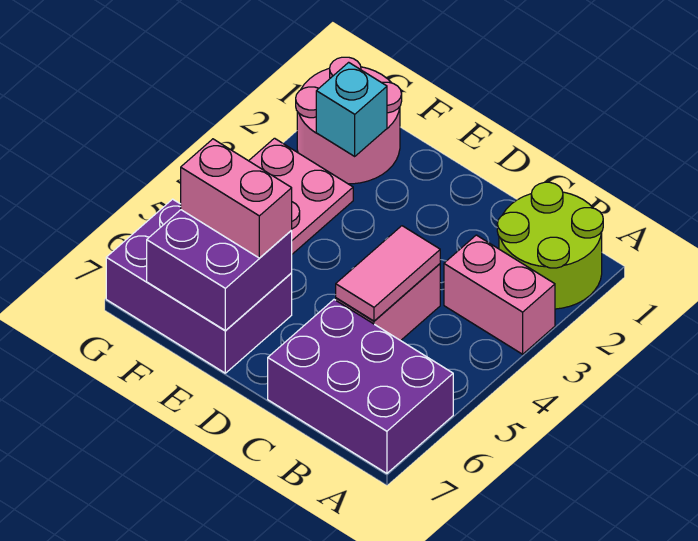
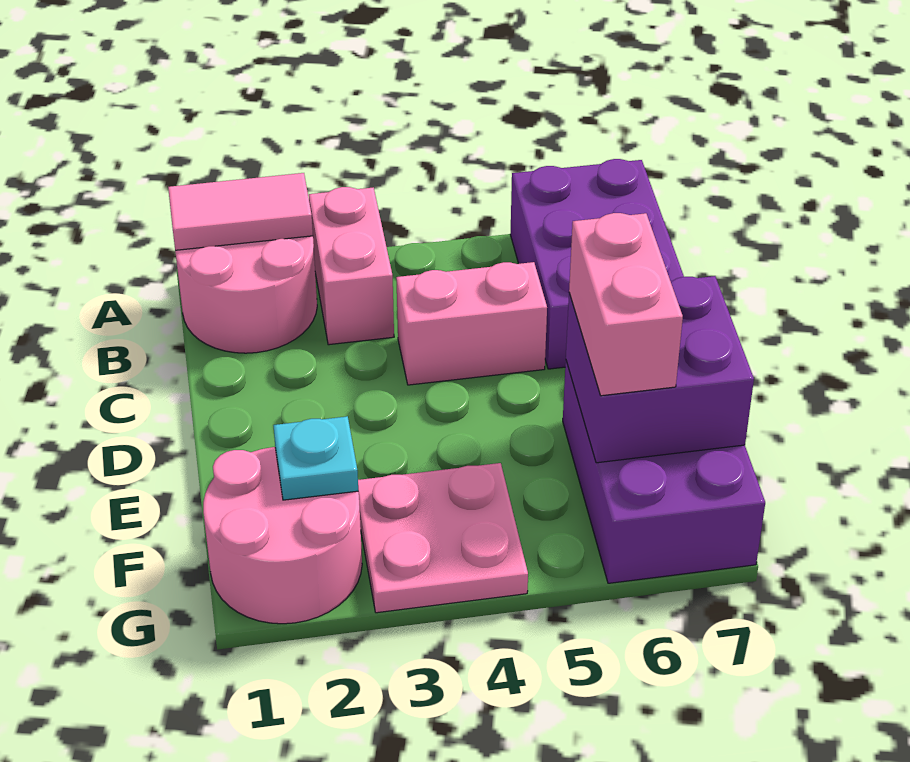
lime 2x2 round brick [497,182,603,309] -> pink 2x2 round brick [175,236,317,353]
pink 1x2 tile [336,226,440,321] -> pink 1x2 tile moved to [168,173,313,250]
cyan 1x1 brick [316,62,387,156] -> cyan 1x1 plate [273,416,358,500]

